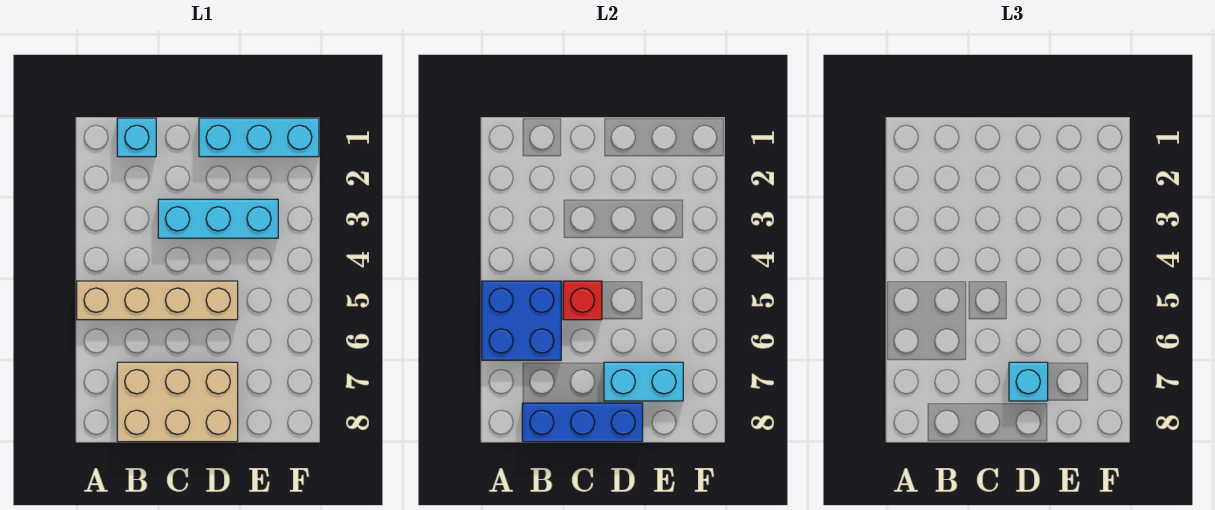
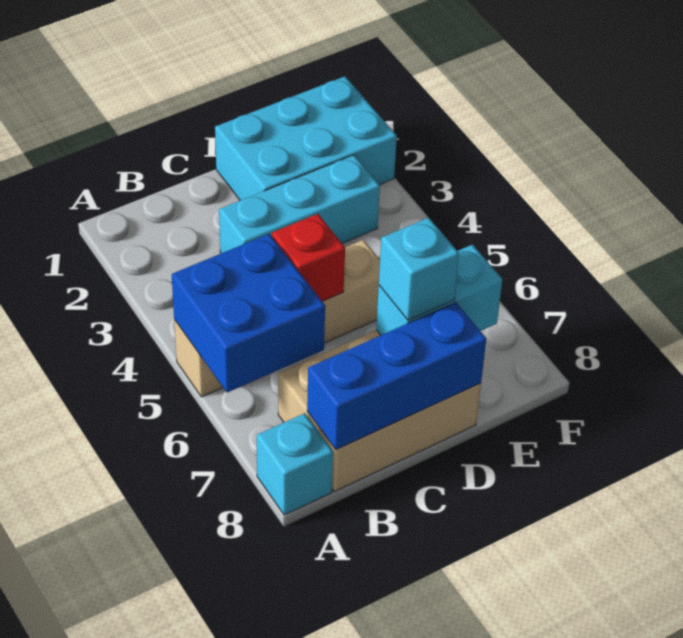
cyan 1x1 brick [117,118,156,157] -> cyan 1x1 brick moved to [257,413,333,515]
cyan 1x3 brick [199,118,319,157] -> cyan 2x3 brick [215,76,397,201]

